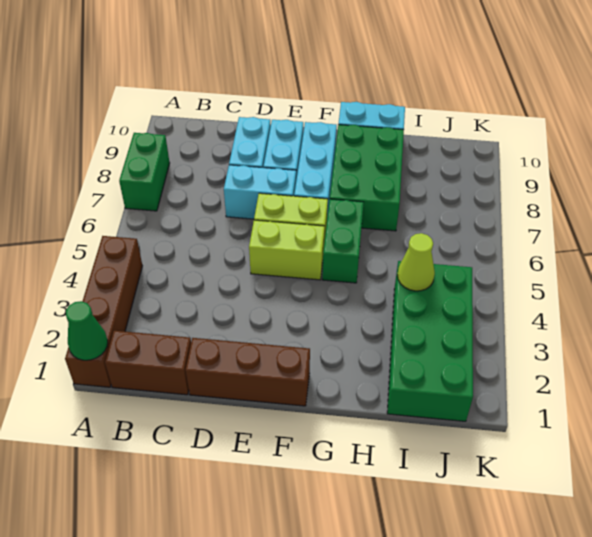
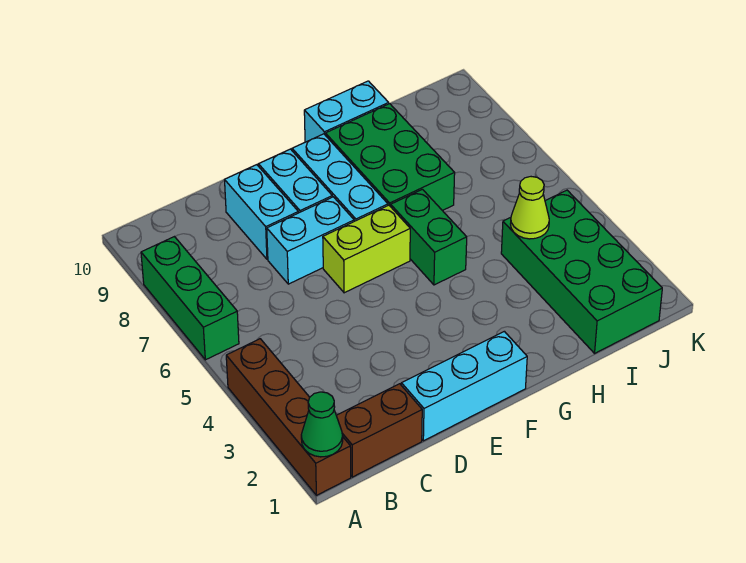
green 1x2 brick [119,133,170,211] -> green 1x3 brick [141,237,239,360]
brown 1x3 brick [186,338,310,406] -> cyan 1x3 brick [401,331,527,441]
lime 1x2 brick [249,220,325,280] -> none

